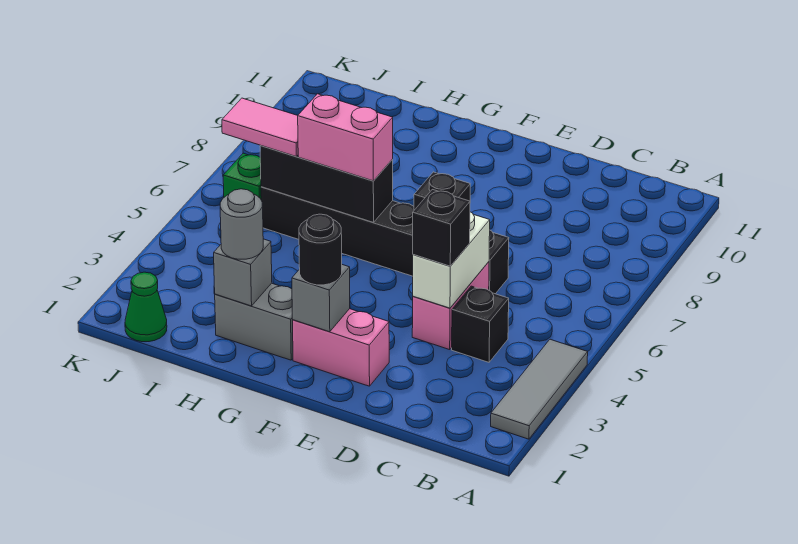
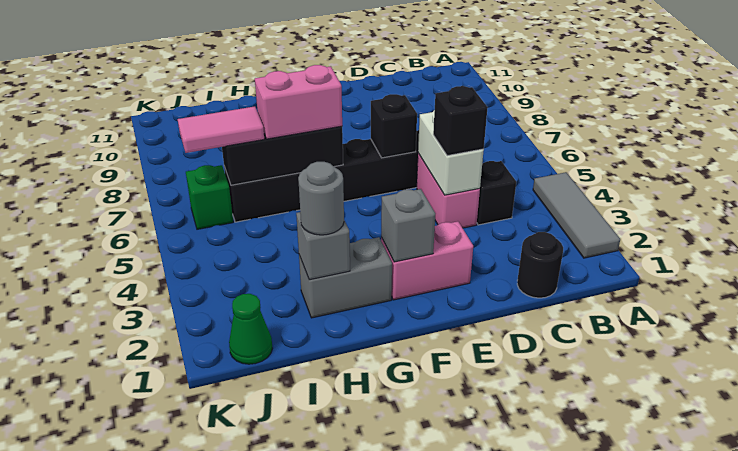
black 1x1 round brick [299,214,342,285] -> black 1x1 round brick moved to [517,232,563,298]

